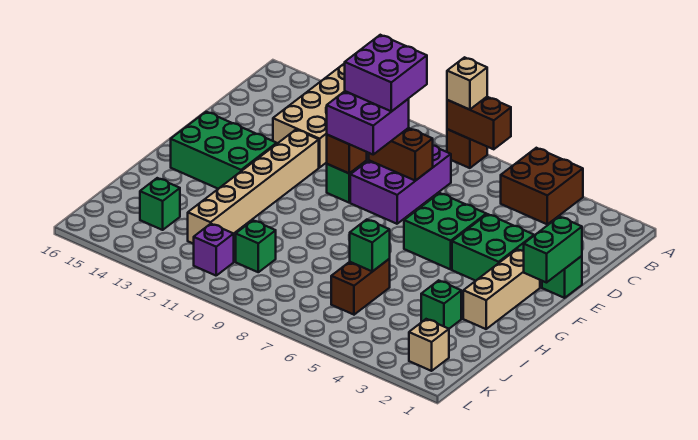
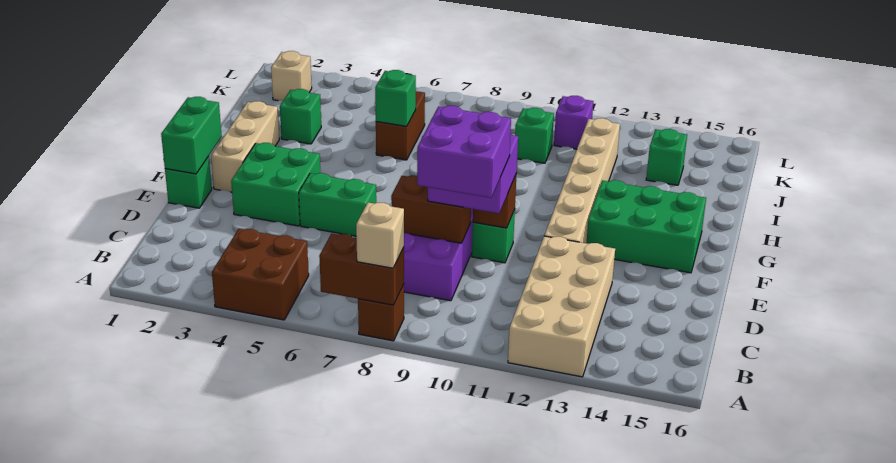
green 2x2 brick [404,193,486,269] -> green 1x2 brick [299,173,376,236]

